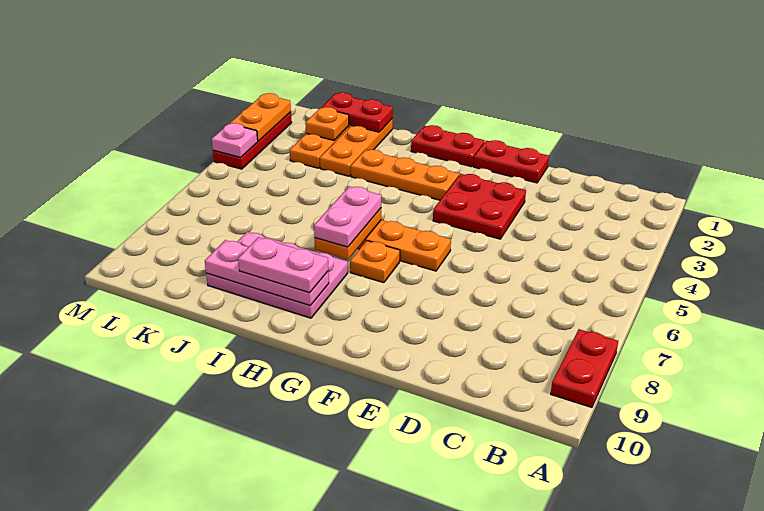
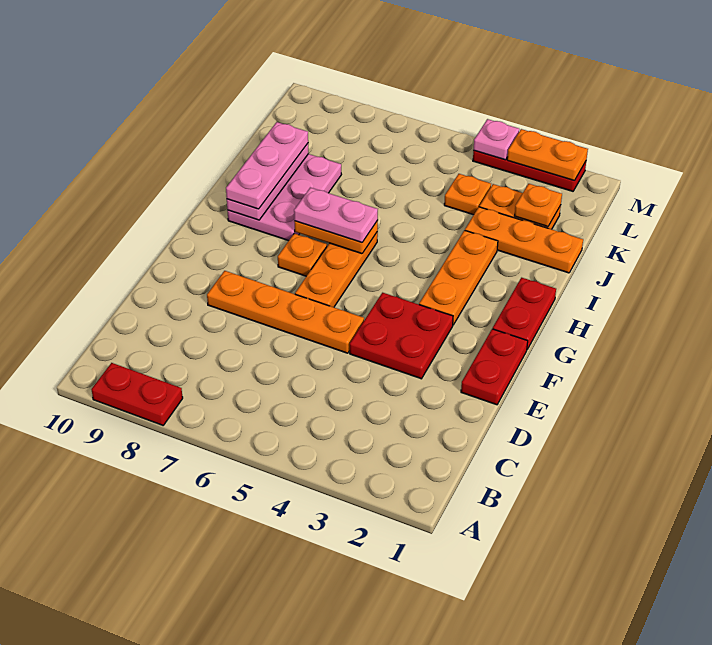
none -> orange 1x4 plate [207,271,364,353]
pink 1x2 plate [238,237,328,293] -> pink 1x3 plate [226,122,308,209]
red 1x2 plate [321,93,393,132] -> none
none -> orange 1x1 plate [444,174,491,215]

